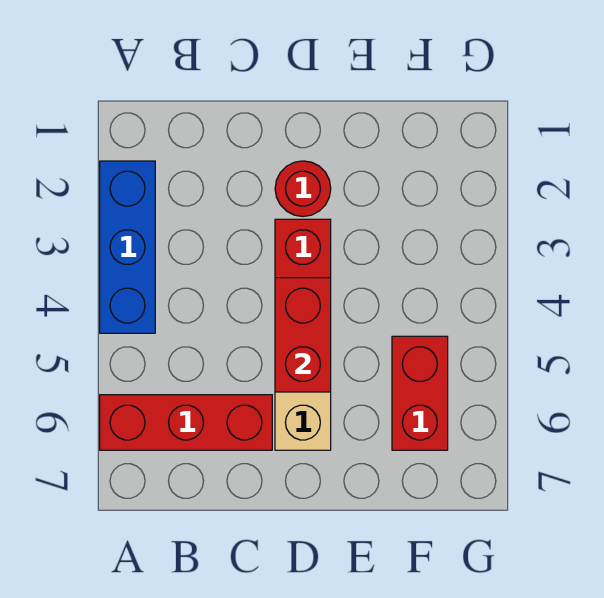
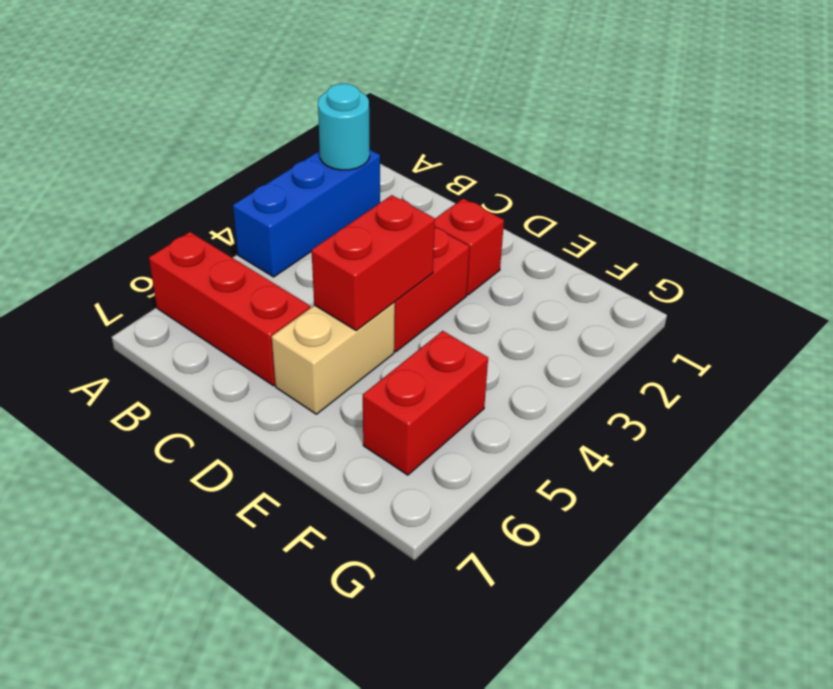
none -> cyan 1x1 round brick [318,84,370,170]
red 1x1 round brick [275,161,331,216] -> red 1x1 brick [435,199,504,295]

